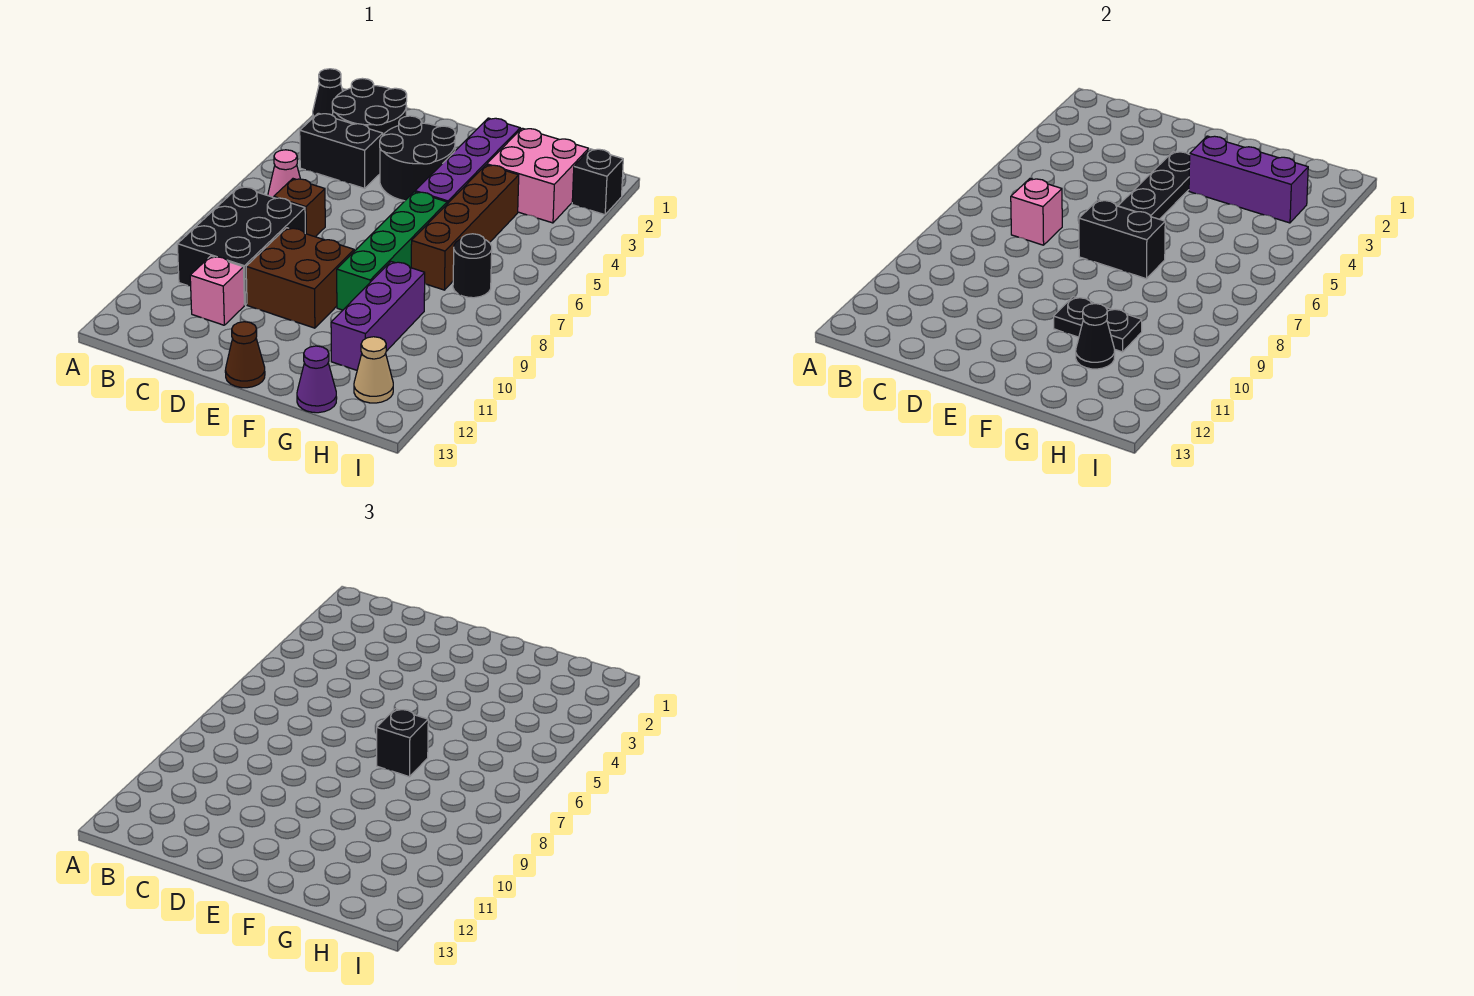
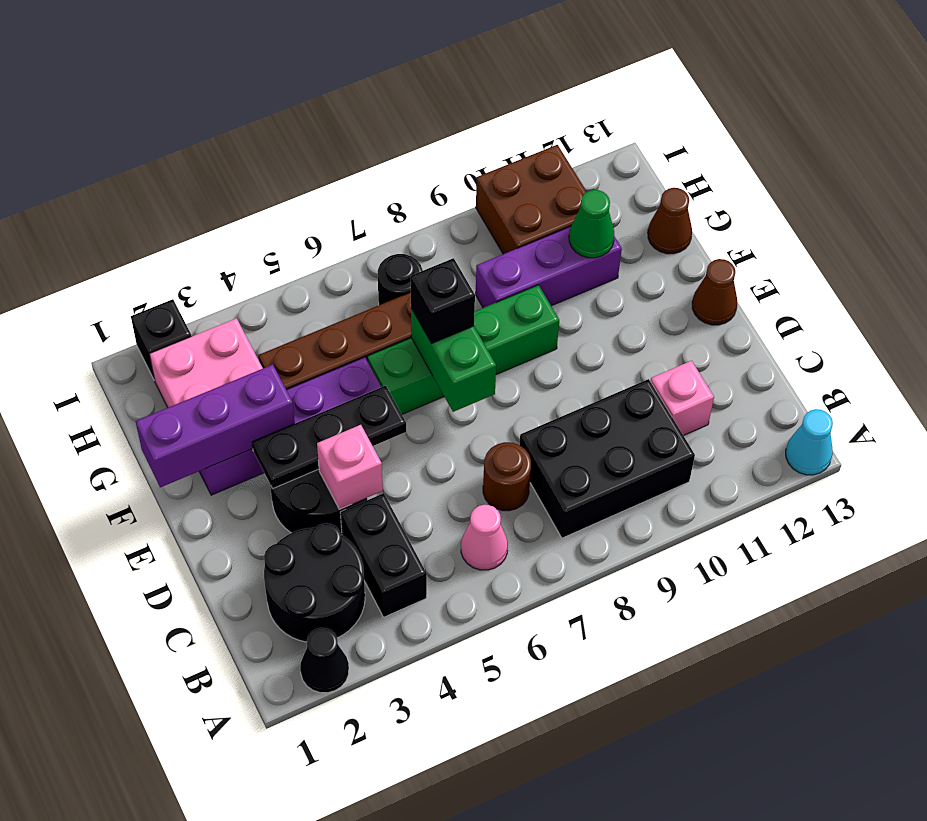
none -> cyan 1x1 cone [786,409,833,475]
brown 1x1 brick [274,179,325,237] -> brown 1x1 round brick [483,442,531,511]
pink 1x1 brick [1011,179,1062,245] -> pink 1x1 brick moved to [317,425,383,509]
brown 2x2 brick [246,228,354,328] -> brown 2x2 brick moved to [476,145,587,254]
black 1x2 brick [1079,200,1165,279] -> green 1x2 brick [411,309,496,412]
purple 1x3 brick [1189,136,1308,223] -> purple 1x3 brick turned to [135,365,295,487]
black 1x2 plate [1054,297,1142,352] -> none
black 1x1 cone [1076,304,1115,369] -> green 1x1 cone [569,190,614,258]
purple 1x1 cone [297,346,337,413] -> brown 1x1 cone [648,188,692,254]
tan 1x1 cone [354,337,393,403] -> none

